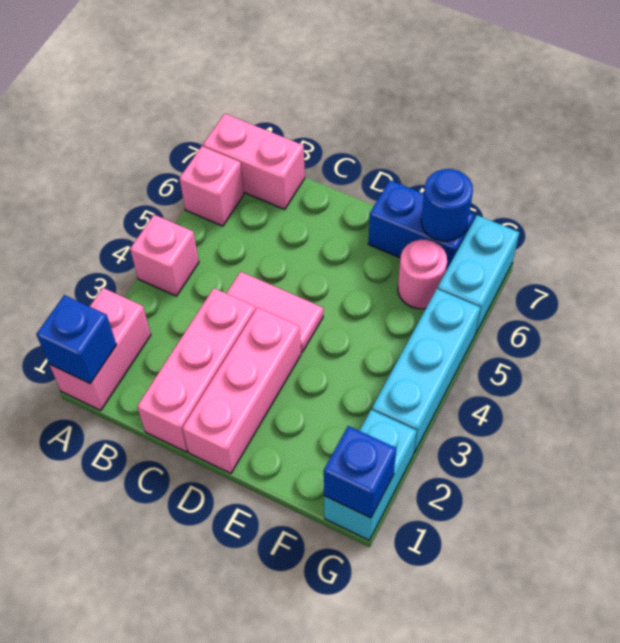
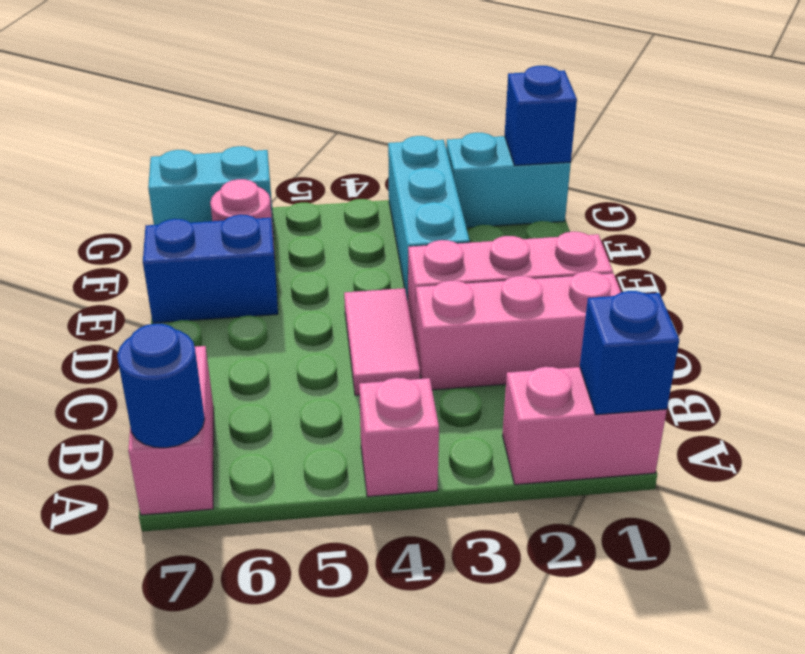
pink 1x1 brick [180,146,244,226] -> none
blue 1x2 brick [368,180,475,271] -> blue 1x2 brick turned to [143,215,278,323]
blue 1x1 round brick [421,169,473,241] -> blue 1x1 round brick moved to [117,324,205,448]
cyan 1x3 brick [372,289,480,453] -> cyan 1x3 brick turned to [388,136,470,301]

